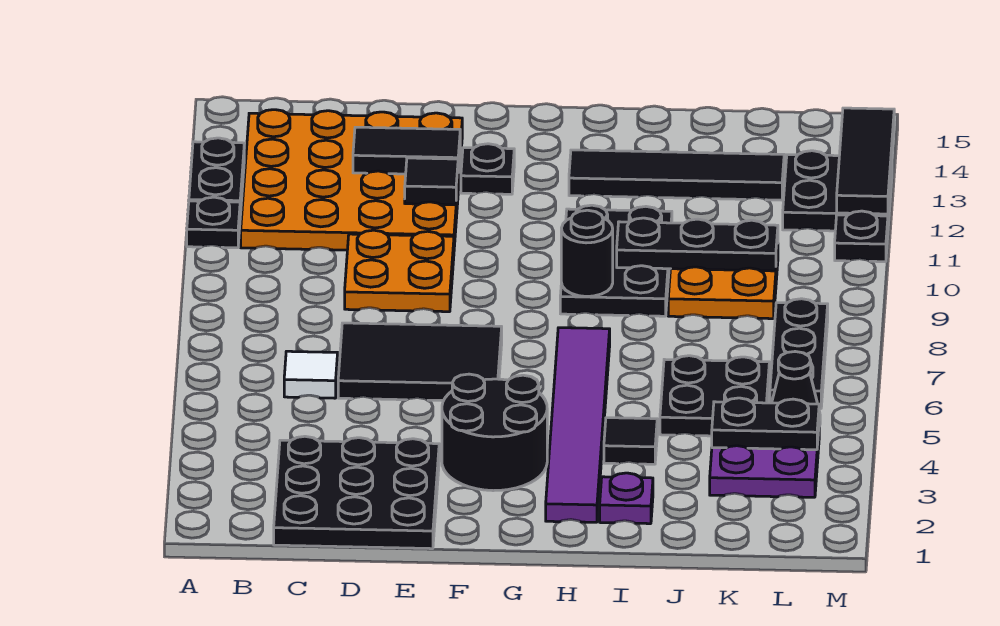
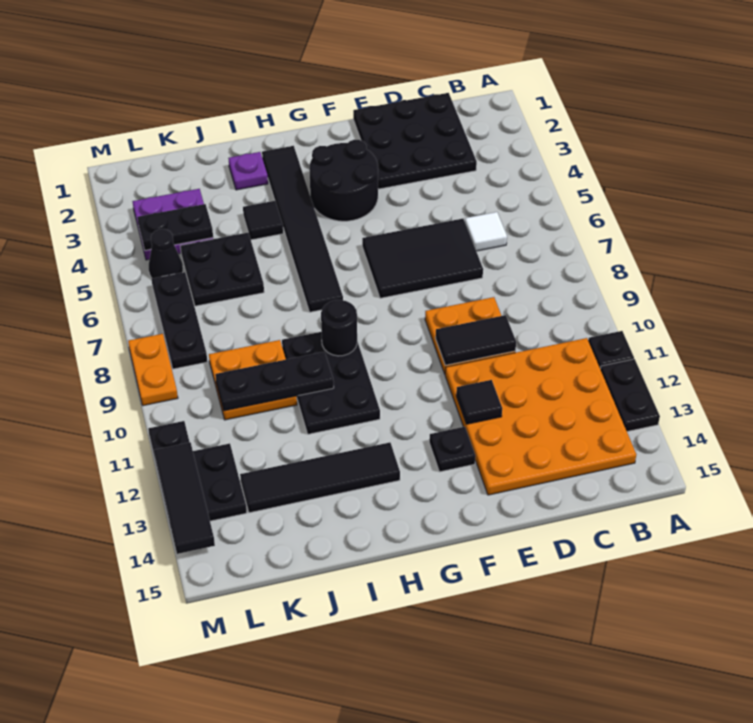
black 1x2 tile [353,127,460,174] -> black 1x2 tile moved to [435,315,516,365]
purple 1x6 tile [546,328,610,522] -> black 1x6 tile [262,146,343,312]
none -> orange 1x2 plate [128,334,178,406]

